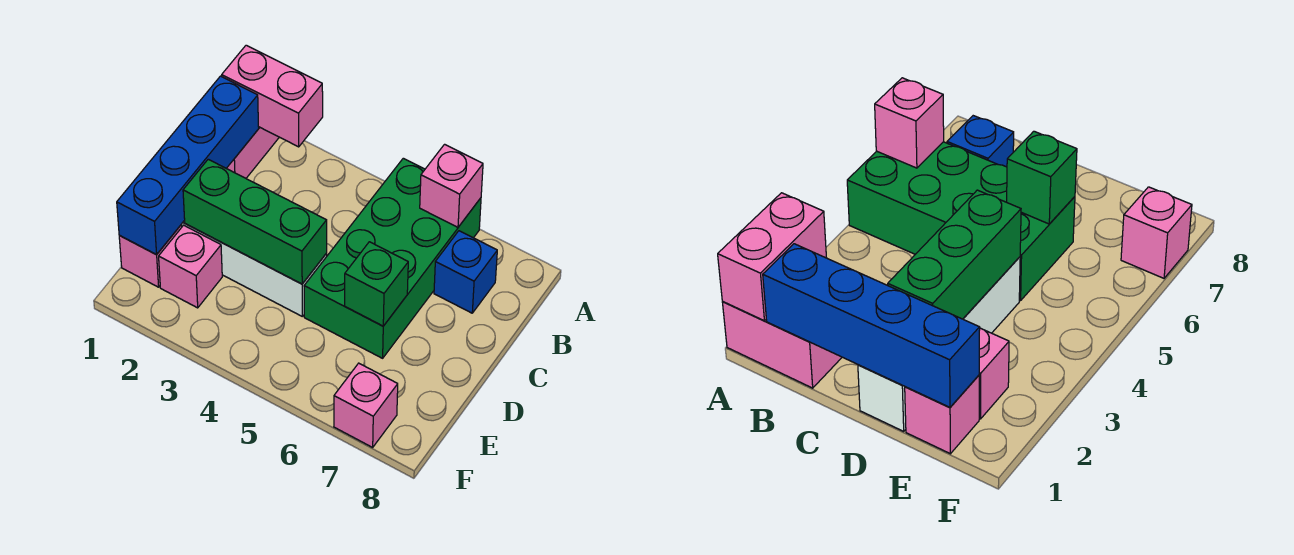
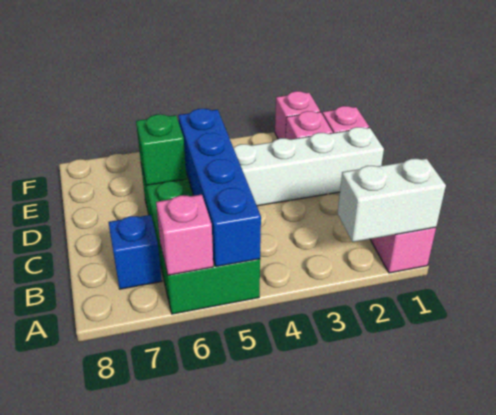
pink 1x2 brick [222,45,323,147] -> white 1x2 brick [338,159,446,242]
blue 1x4 brick [117,76,259,255] -> blue 1x4 brick moved to [178,109,261,267]
green 1x3 brick [183,159,327,284] -> none
pink 1x1 brick [334,363,398,447] -> pink 1x1 brick moved to [275,91,320,139]

